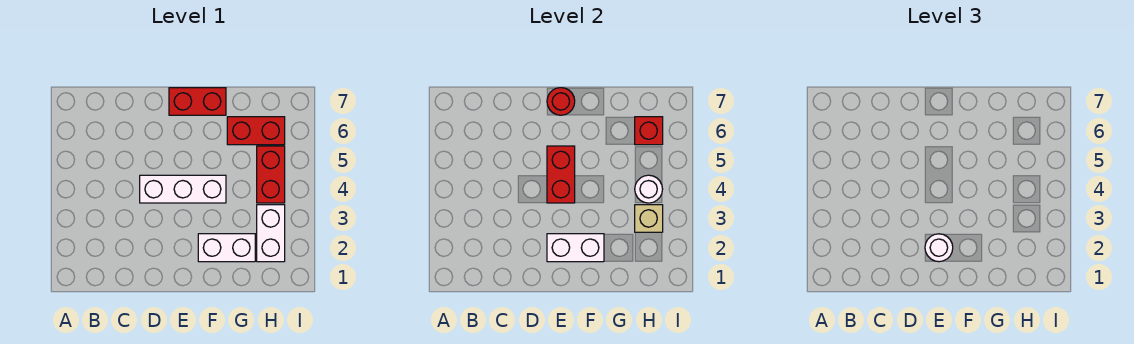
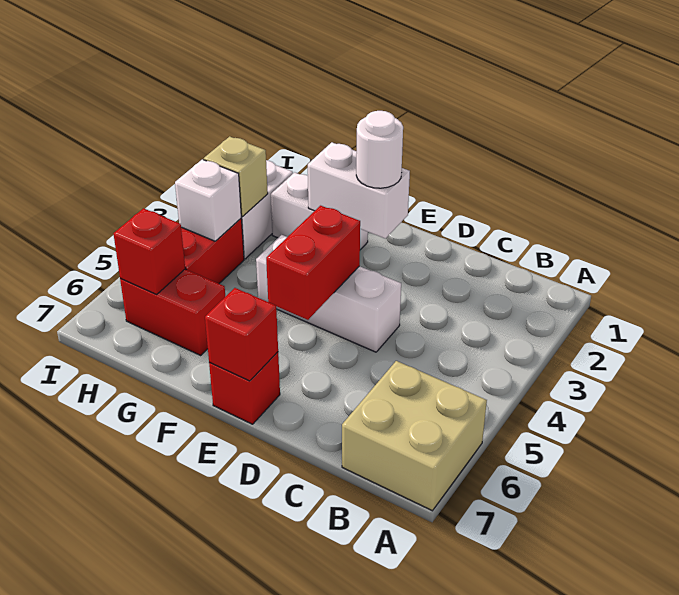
none -> tan 2x2 brick [342,361,487,511]
red 1x2 brick [169,88,226,115] -> red 1x1 brick [209,352,280,424]
red 1x1 round brick [547,88,575,115] -> red 1x1 brick [205,288,278,381]
white 1x1 round brick [635,175,663,203] -> white 1x1 brick [175,159,241,241]

